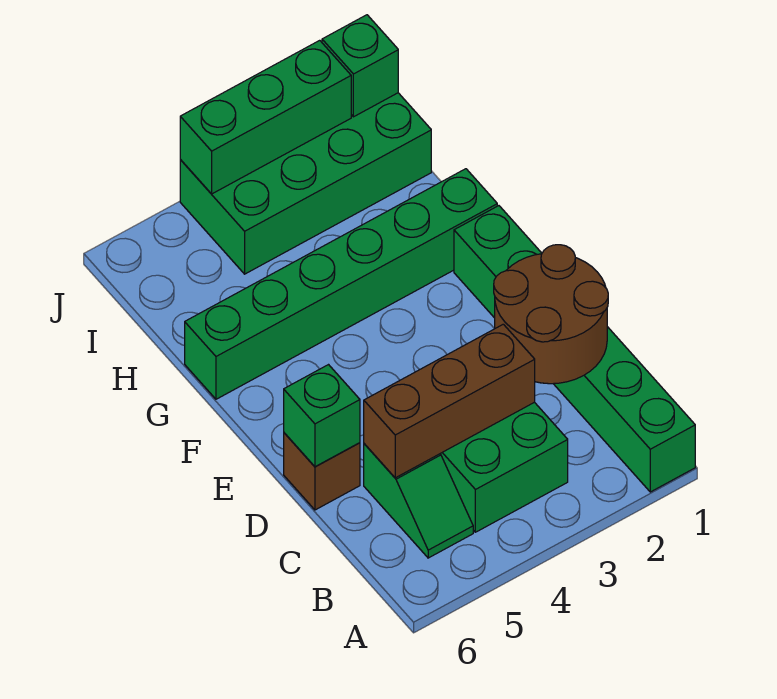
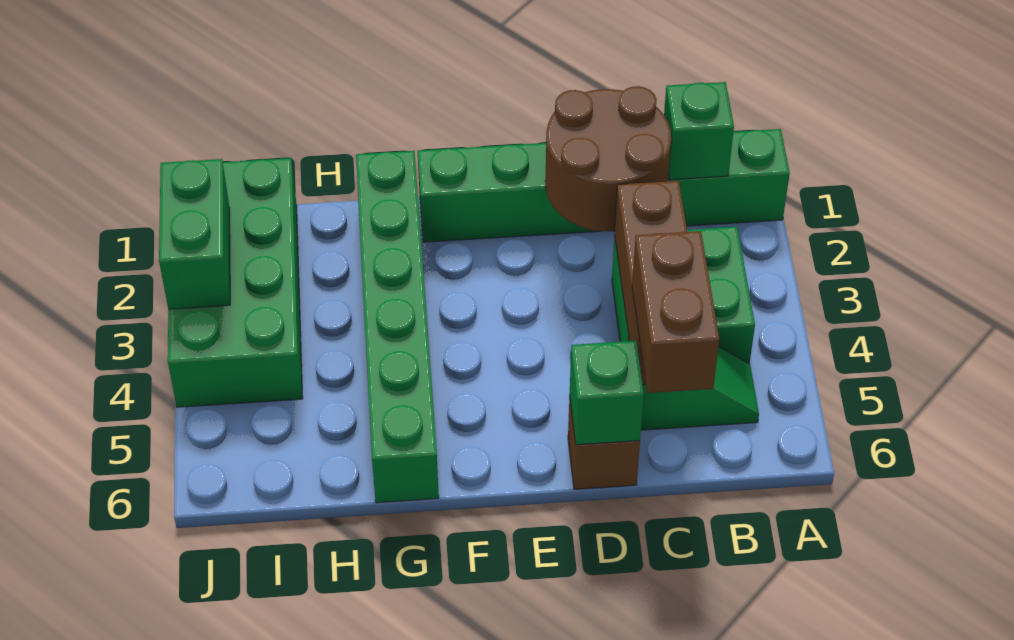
none -> brown 1x2 brick [632,231,719,393]
green 1x1 brick [322,15,398,117] -> green 1x1 brick moved to [664,82,734,180]
green 1x3 brick [180,40,351,194] -> green 1x2 brick [159,159,230,309]

